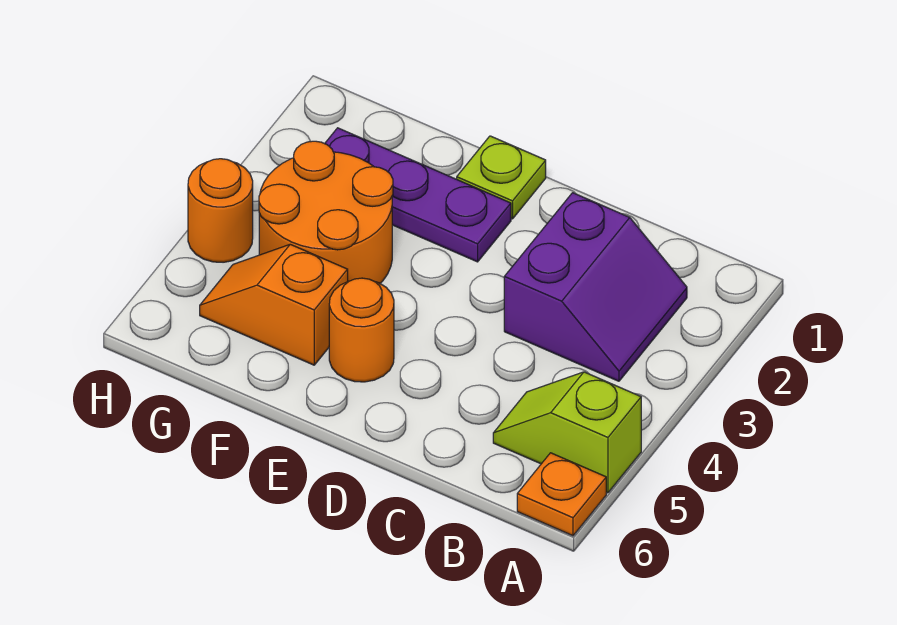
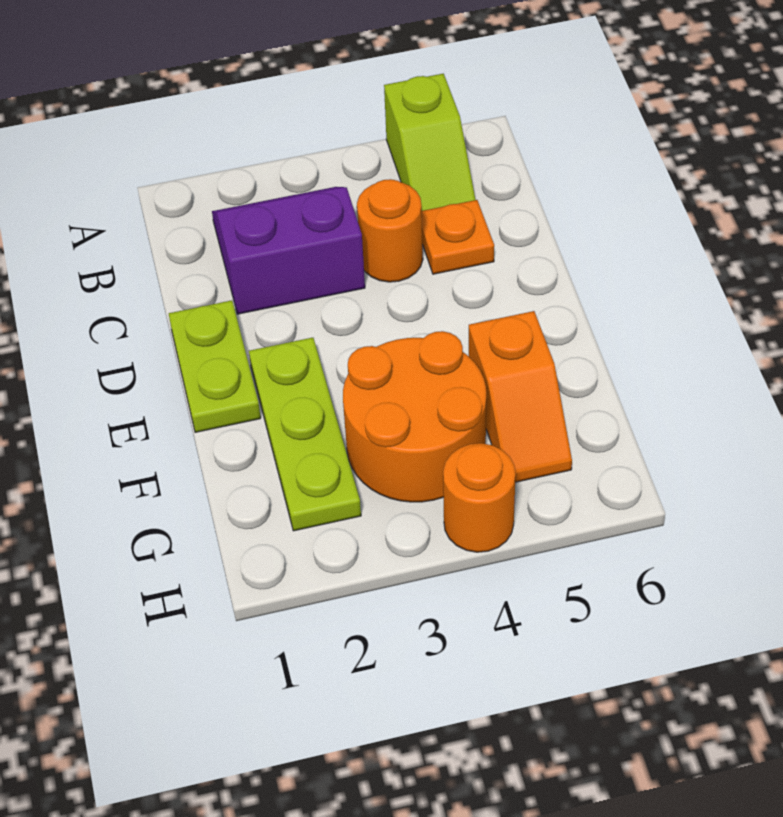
orange 1x1 plate [517,453,606,536] -> orange 1x1 plate moved to [422,200,494,274]
lime 1x1 plate [457,136,546,219] -> lime 1x2 plate [169,300,261,432]
purple 1x3 plate [325,128,511,262] -> lime 1x3 plate [249,338,361,531]
orange 1x1 round brick [329,278,394,382] -> orange 1x1 round brick moved to [357,179,423,282]

